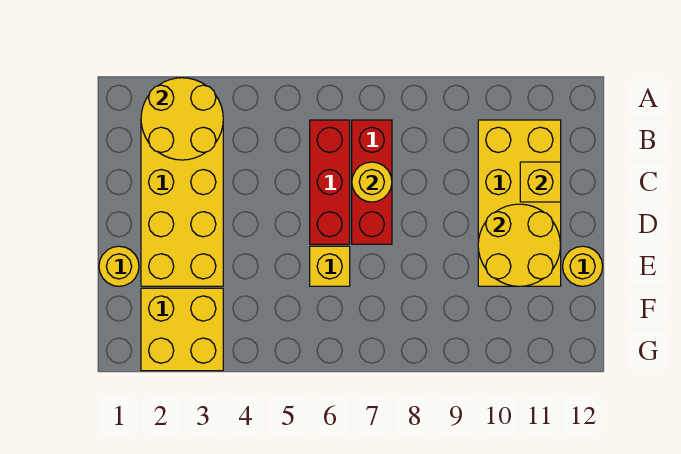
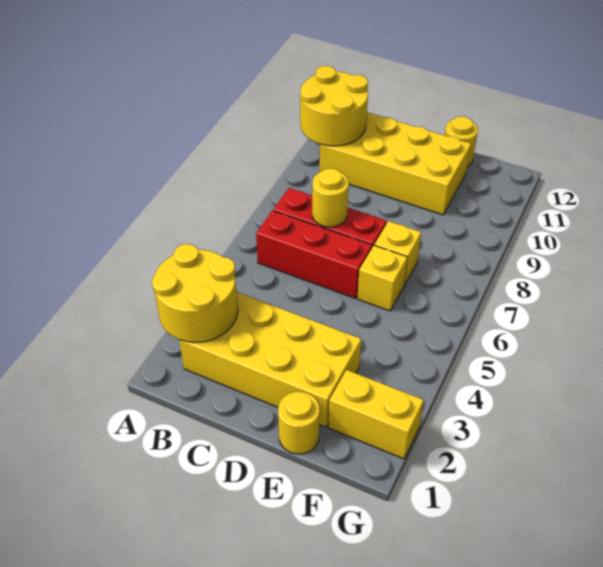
yellow 1x1 brick [520,162,561,202] -> yellow 1x1 brick moved to [375,221,421,285]
yellow 2x2 round brick [478,204,561,286] -> yellow 2x2 round brick moved to [300,66,368,146]
yellow 2x2 brick [141,288,223,371] -> yellow 1x2 brick [328,370,424,459]

